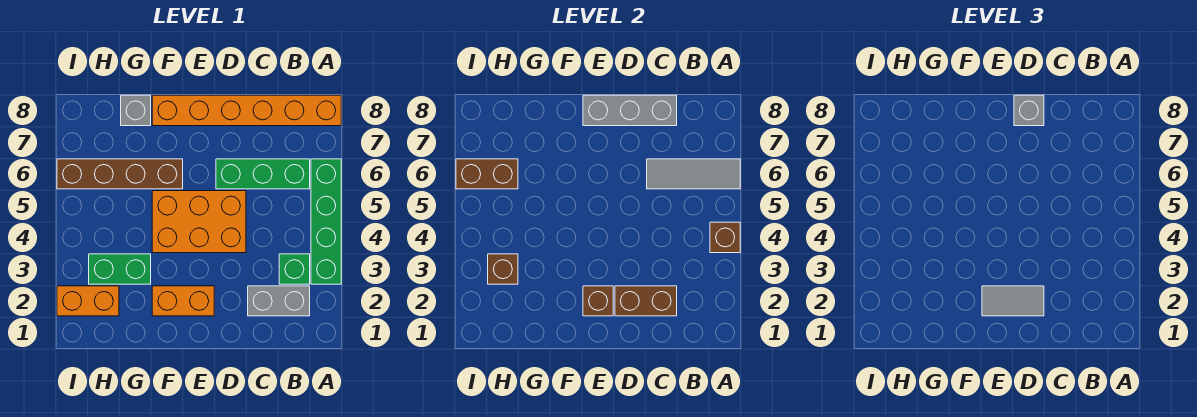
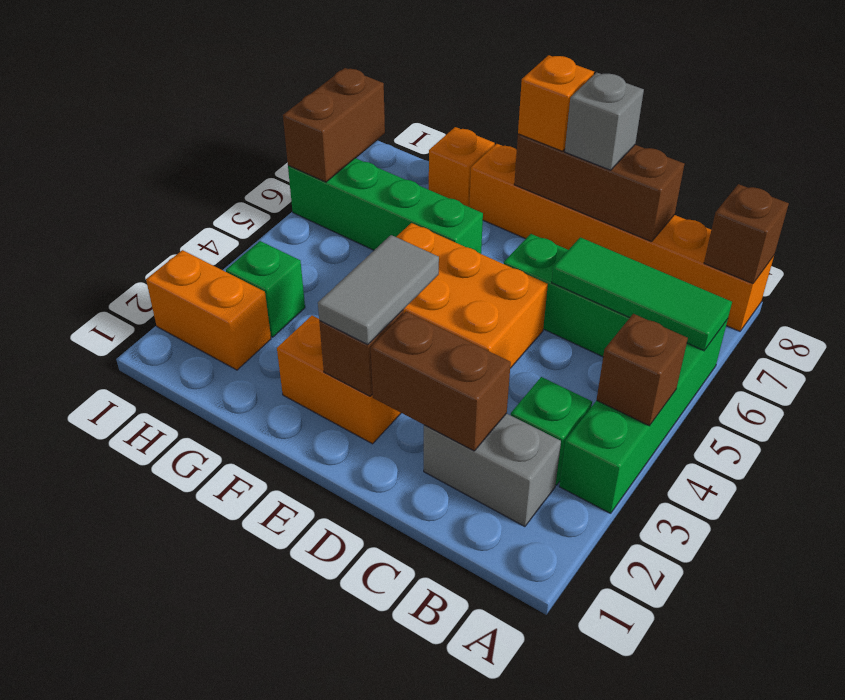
grey 1x3 tile [647,159,740,189] -> green 1x3 tile [552,237,732,351]
grey 1x3 brick [583,95,677,126] -> brown 1x3 brick [514,134,684,242]
grey 1x2 tile [982,286,1044,316] -> grey 1x2 tile turned to [318,235,439,345]
none -> orange 1x1 brick [518,55,594,151]
brown 1x4 brick [57,159,183,189] -> green 1x4 brick [288,158,483,254]
green 1x2 brick [89,254,151,284] -> green 1x1 brick [226,241,305,337]
grey 1x1 brick [121,95,151,126] -> orange 1x1 brick [429,127,495,207]
brown 1x1 brick [488,254,518,284] -> brown 1x1 brick moved to [704,184,789,284]
brown 1x2 brick [456,159,518,189] -> brown 1x2 brick turned to [283,68,385,182]

